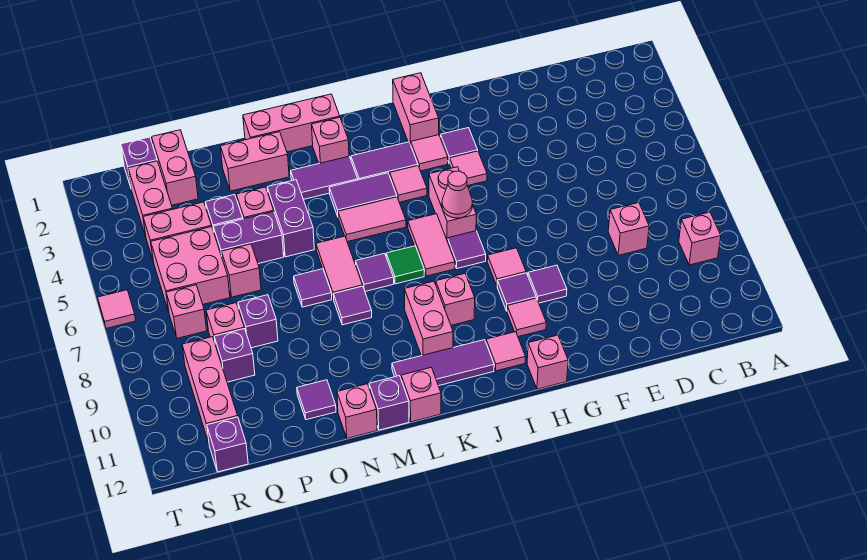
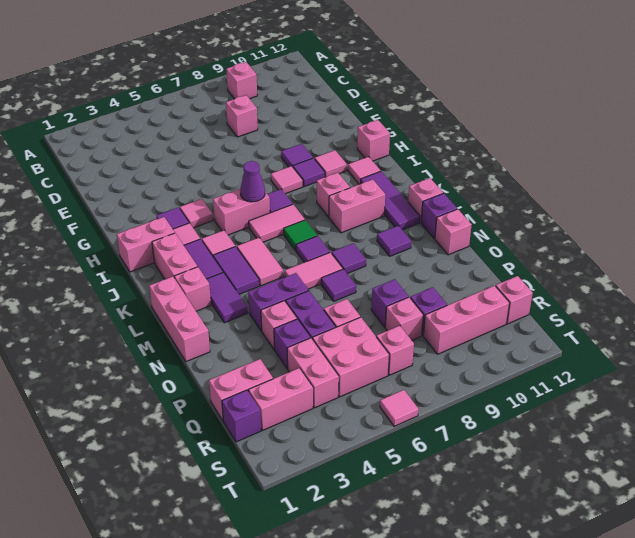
pink 1x1 cone [442,171,473,218] -> purple 1x1 cone [240,161,265,202]
pink 1x2 brick [220,132,289,191] -> pink 1x2 brick moved to [152,233,198,279]
purple 1x1 tile [297,380,336,420] -> purple 1x1 tile moved to [377,226,411,256]
purple 1x1 brick [207,417,248,472] -> pink 1x1 brick [496,276,533,324]

